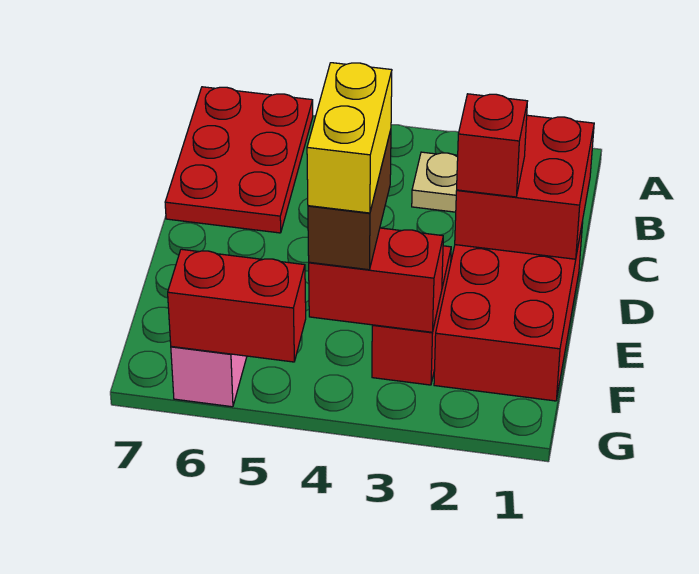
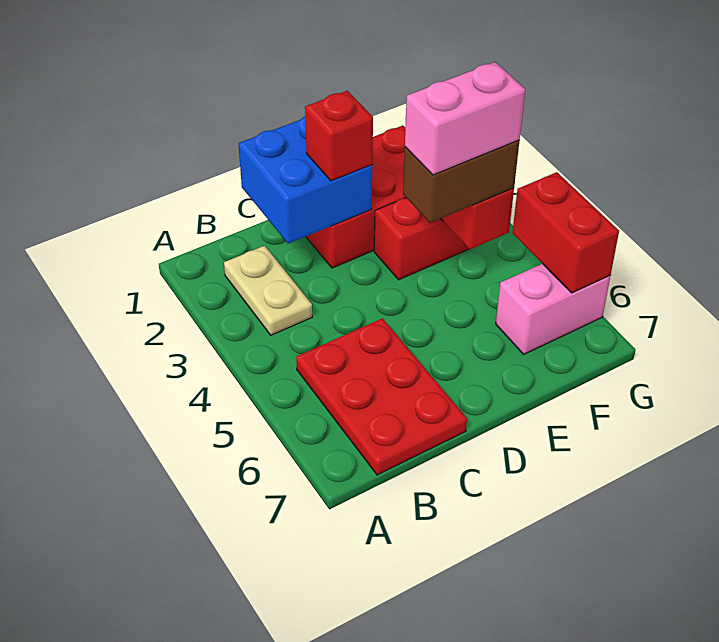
red 2x3 plate [165,87,313,233] -> red 2x3 plate turned to [296,318,467,475]
red 2x2 brick [455,115,594,259] -> blue 2x2 brick [238,116,372,244]
yellow 1x2 brick [307,63,392,213] -> pink 1x2 brick [405,62,525,175]

